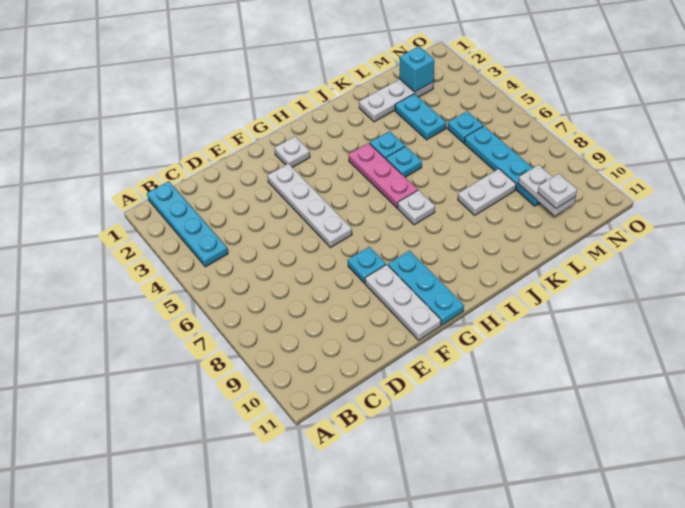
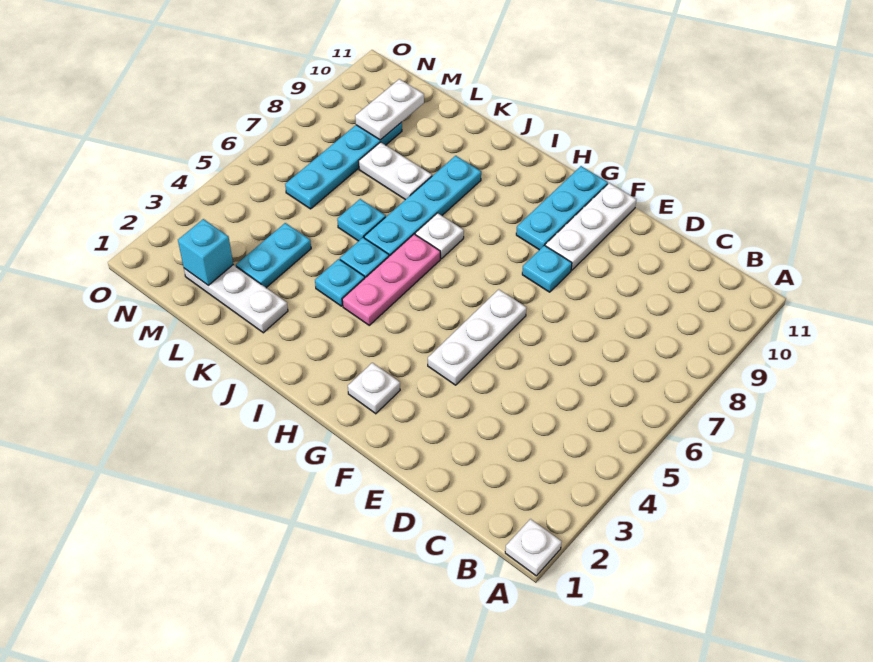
cyan 1x4 plate [147,181,228,267] -> cyan 1x4 plate moved to [364,156,481,256]
white 1x4 plate [267,164,352,248] -> white 1x3 plate [428,289,526,385]
cyan 1x1 plate [448,111,483,143] -> cyan 1x1 plate moved to [337,199,386,241]
white 1x1 plate [538,174,577,209] -> white 1x1 plate moved to [505,519,562,576]

